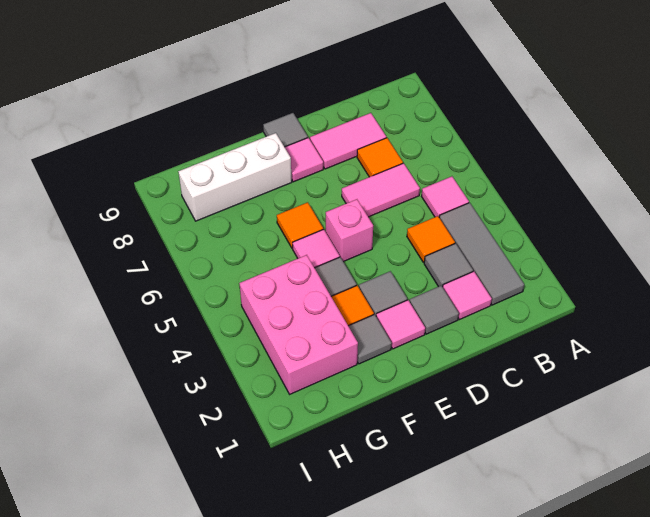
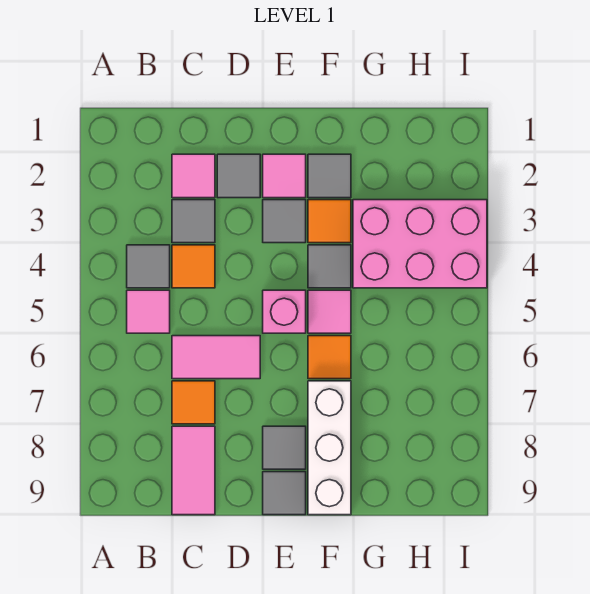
grey 1x3 tile [439,203,524,305] -> grey 1x1 tile [127,245,170,288]
pink 1x2 tile [310,113,386,169] -> pink 1x2 tile turned to [172,426,215,515]
pink 1x1 tile [285,138,323,182] -> grey 1x1 tile [263,426,306,469]
white 1x3 brick [178,133,292,221] -> white 1x3 brick turned to [308,381,351,515]
pink 2x3 brick [239,255,358,394] -> pink 2x3 brick turned to [353,200,487,288]

